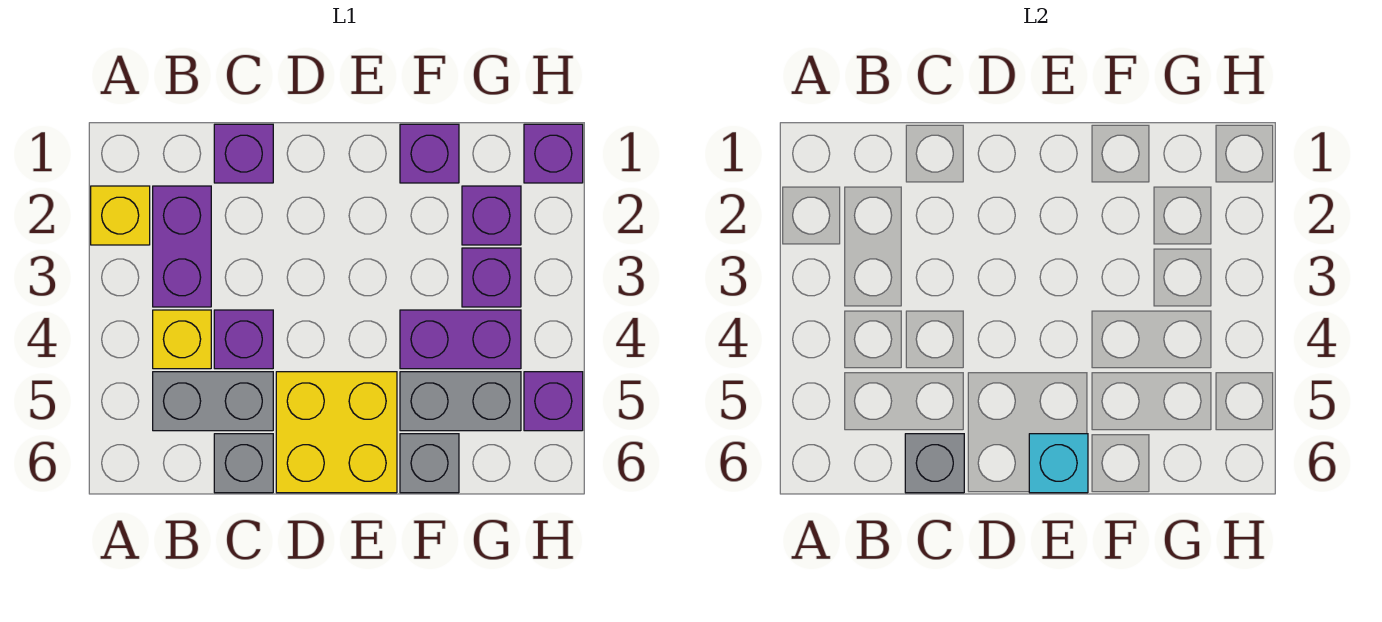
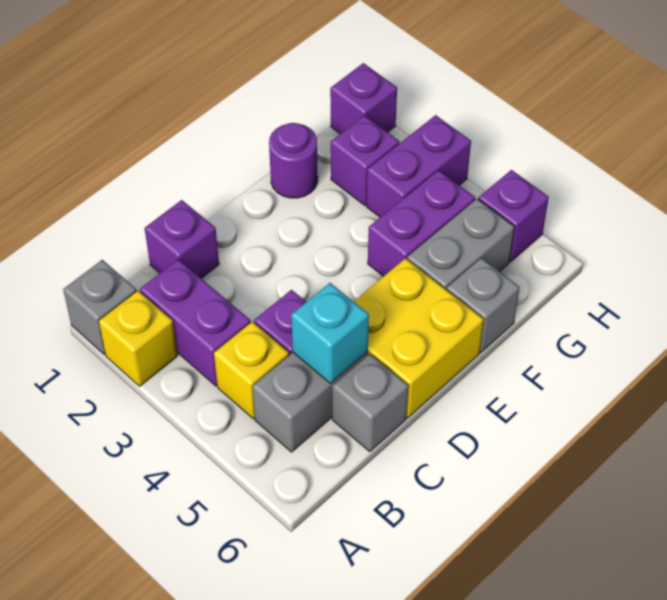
grey 1x1 brick [905,434,964,493] -> grey 1x1 brick moved to [63,260,136,355]
cyan 1x1 brick [1029,434,1088,493] -> cyan 1x1 brick moved to [291,283,369,383]
purple 1x1 brick [400,124,459,183] -> purple 1x1 round brick [269,123,318,198]
purple 1x1 brick [462,248,521,307] -> purple 1x2 brick [366,115,471,217]

